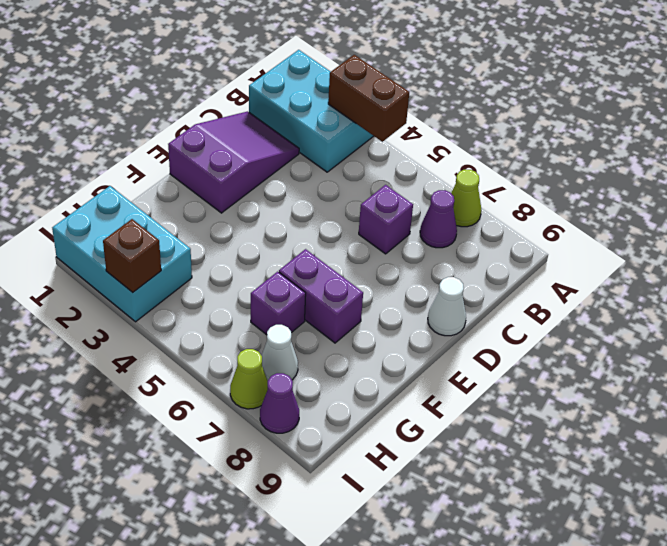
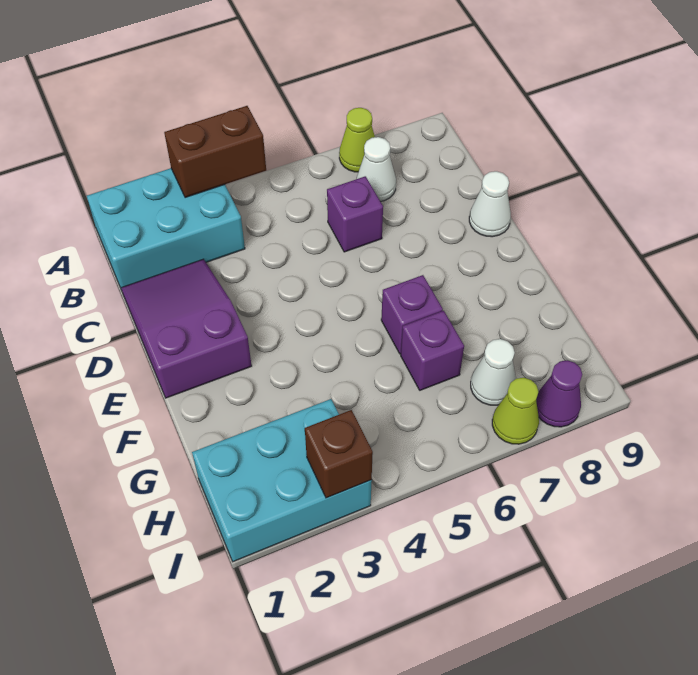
purple 1x1 cone [420,190,457,248] -> white 1x1 cone [357,137,396,201]
purple 1x2 brick [279,249,363,343] -> purple 1x1 brick [381,275,443,354]

